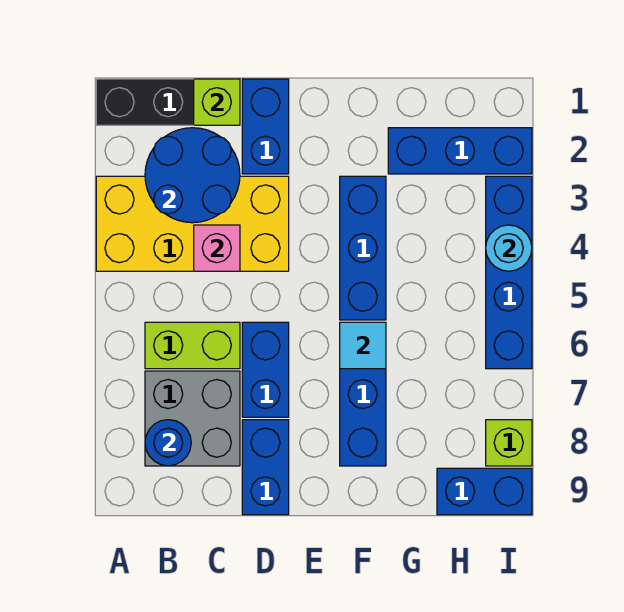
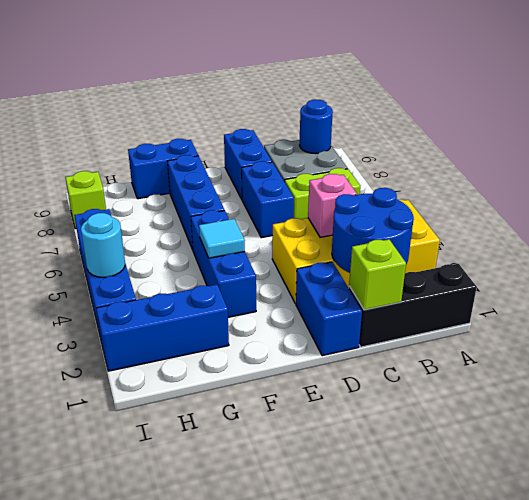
cyan 1x1 tile [340,322,386,369] -> cyan 1x1 tile moved to [199,219,245,258]
blue 1x2 brick [437,468,532,515] -> blue 1x2 brick moved to [128,139,198,199]

